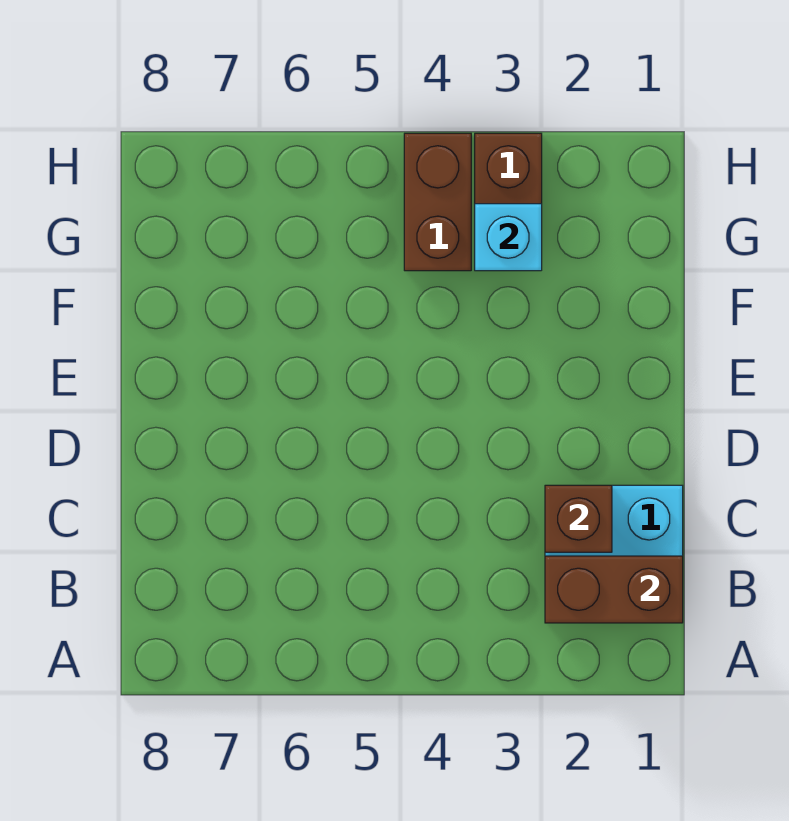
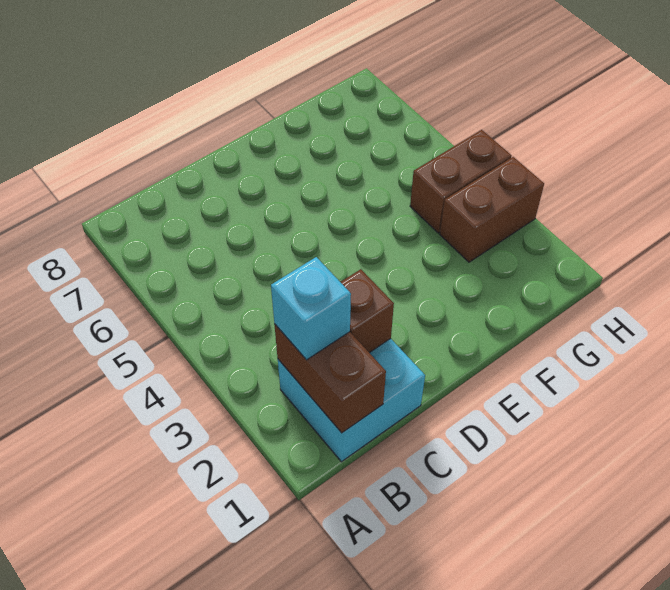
cyan 1x1 brick [475,204,542,271] -> cyan 1x1 brick moved to [271,257,351,360]

